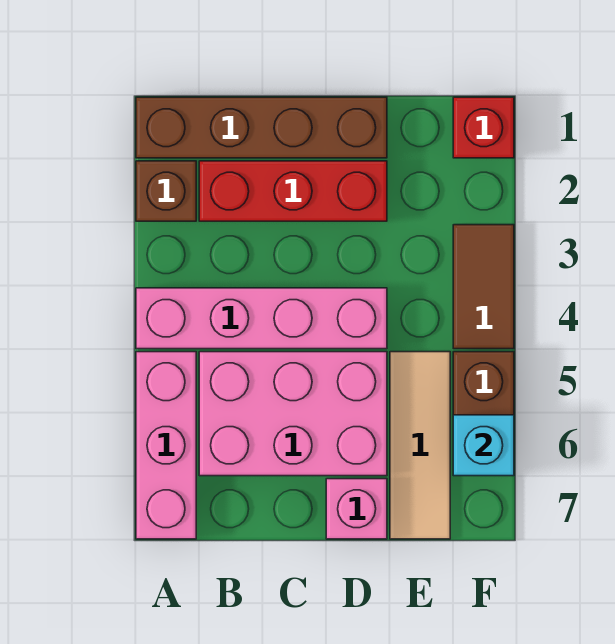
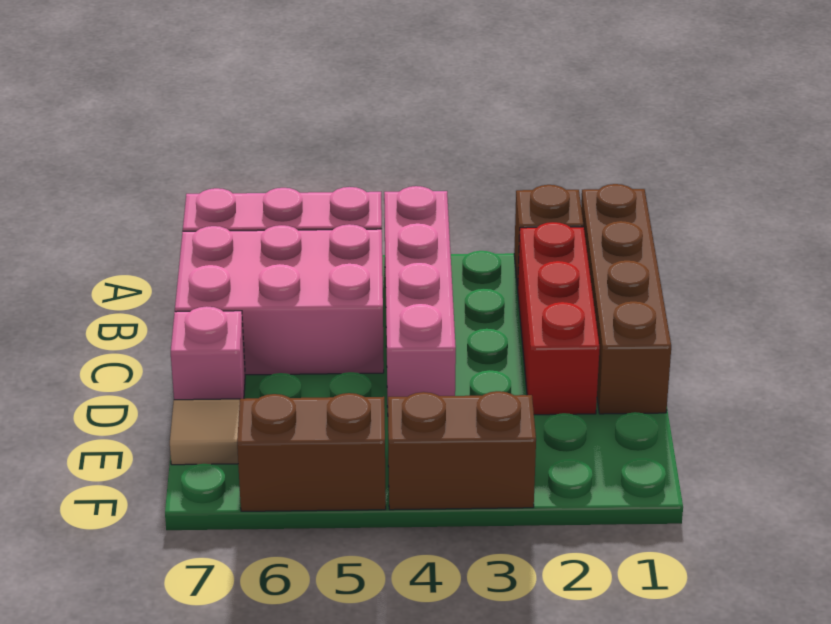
pink 2x3 brick [199,352,387,476] -> pink 2x3 brick turned to [175,224,384,375]
red 1x1 brick [453,97,514,158] -> none
brown 1x2 tile [453,225,514,349] -> brown 1x2 brick [388,391,536,510]
cyan 1x1 brick [453,415,514,476] -> none

